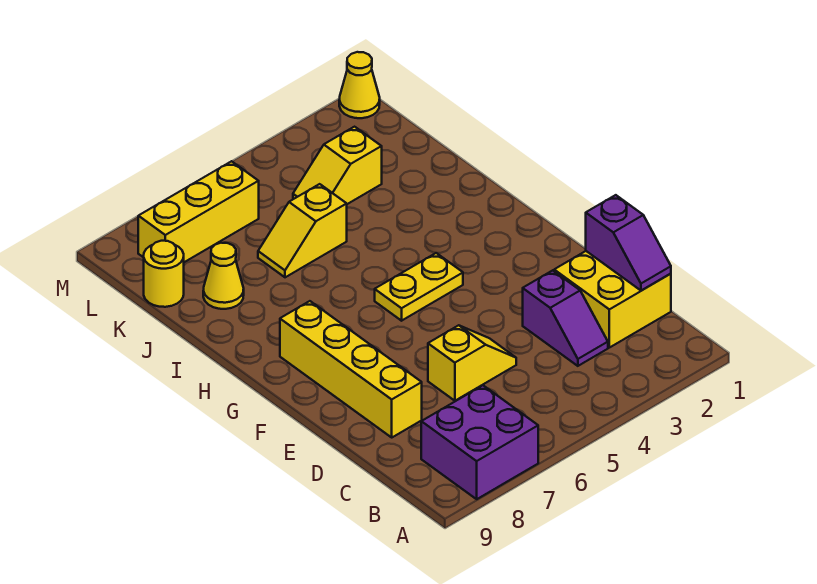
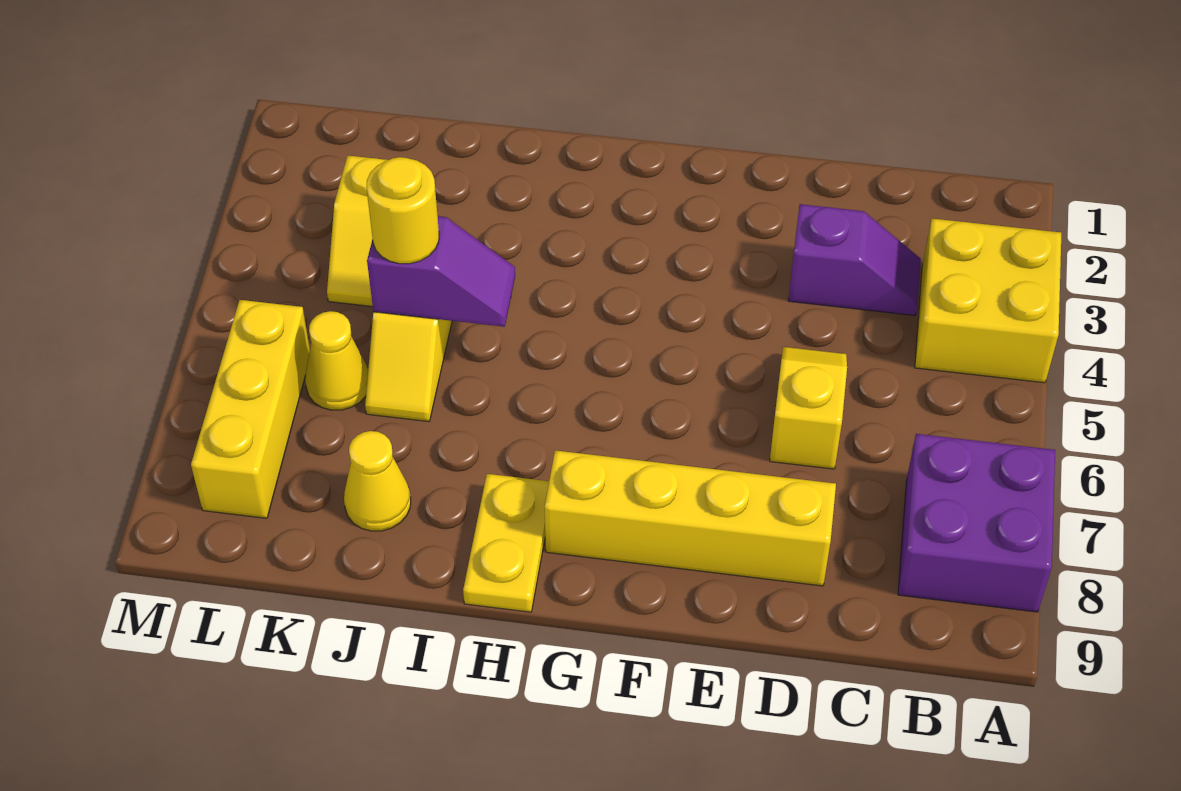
yellow 2x2 brick [554,251,671,348] -> yellow 2x2 brick moved to [915,219,1061,383]
purple 1x2 slope [586,195,671,290] -> purple 1x2 slope moved to [367,216,515,327]
yellow 1x2 plate [375,253,463,321] -> yellow 1x2 plate moved to [463,474,549,612]
yellow 1x1 round brick [144,241,184,307] -> yellow 1x1 round brick moved to [366,157,439,264]
yellow 1x1 cone [339,52,380,118] -> yellow 1x1 cone moved to [305,311,368,410]

